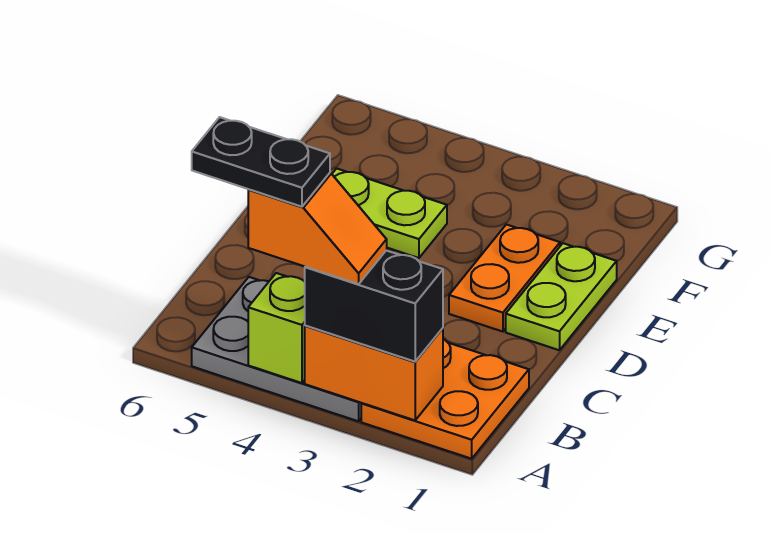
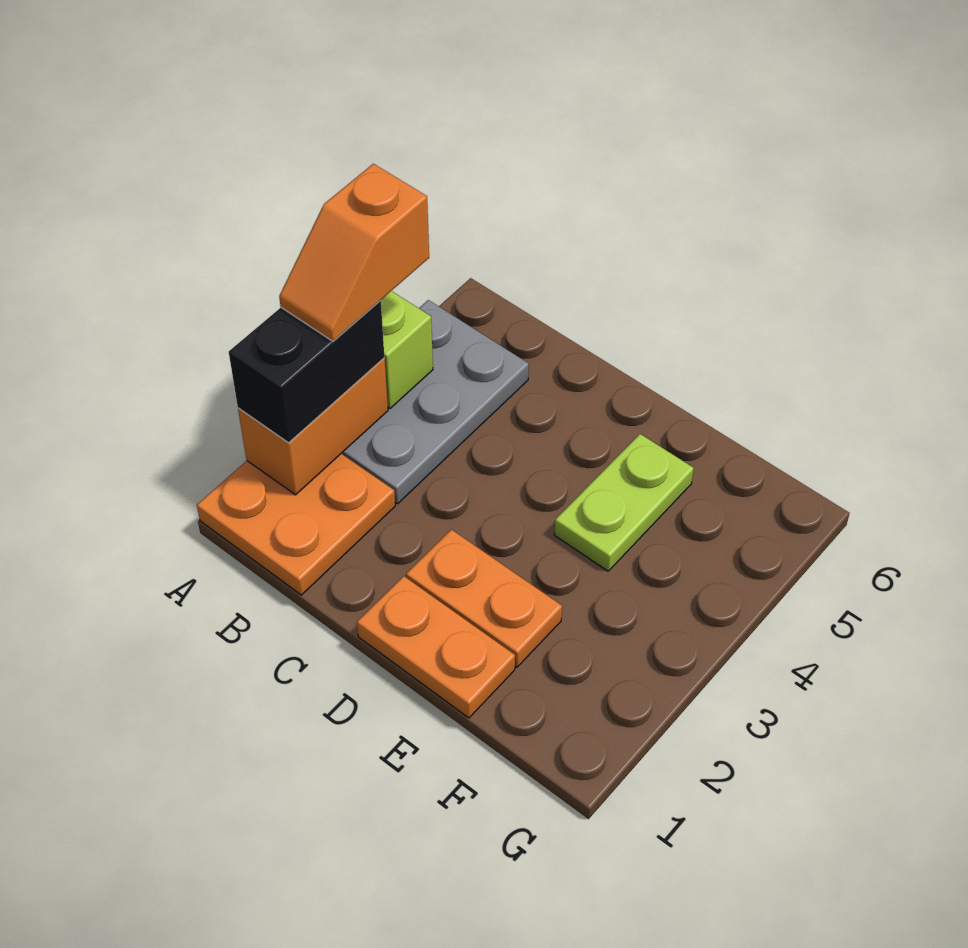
black 1x2 plate [192,117,330,207] -> none
lime 1x2 plate [506,243,617,350] -> orange 1x2 plate [357,576,515,718]

